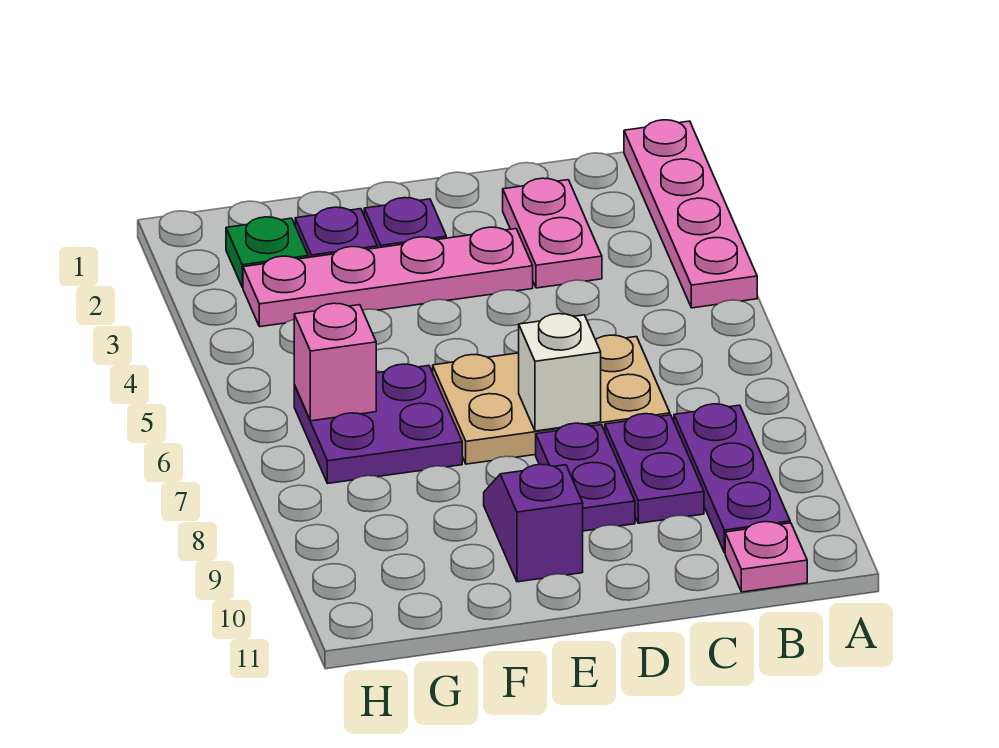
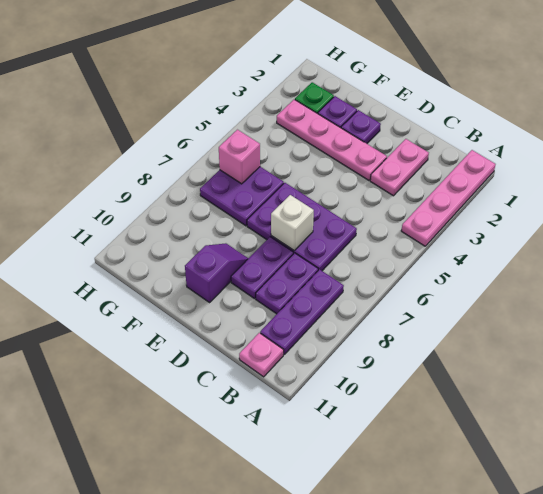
tan 2x3 plate [433,335,670,464] -> purple 2x3 plate [247,183,357,271]

